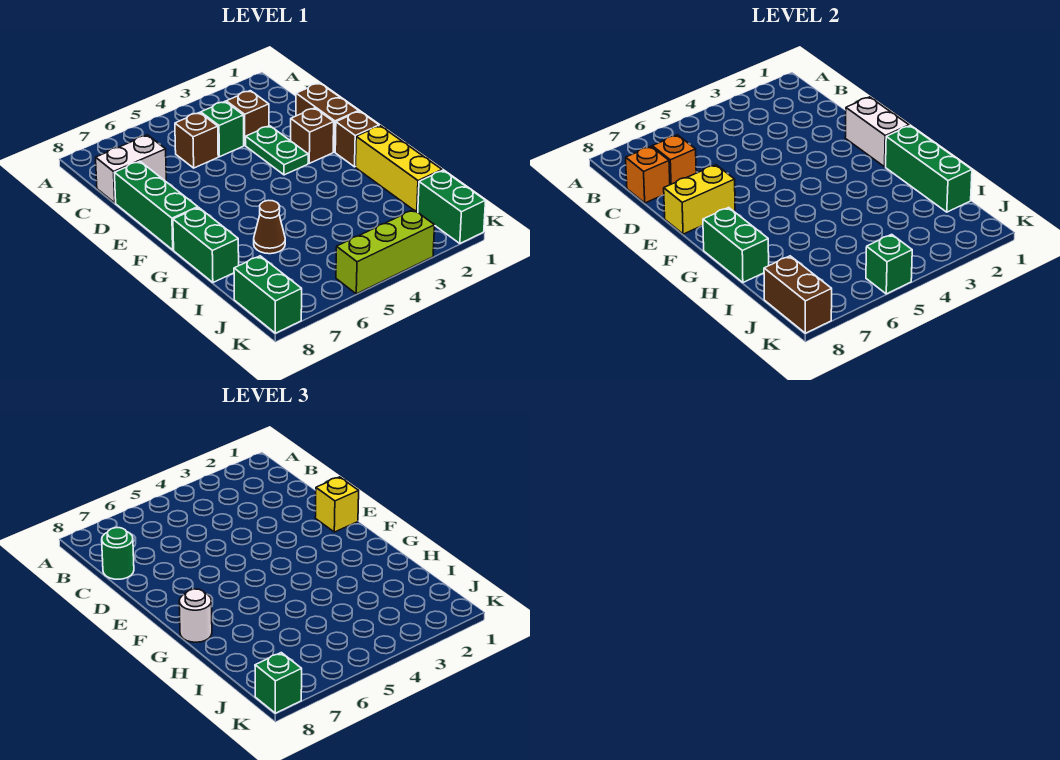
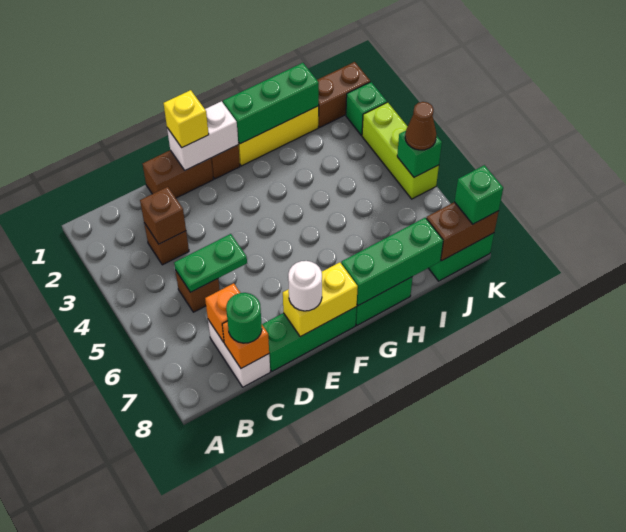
green 1x1 brick [201,102,244,157] -> green 1x1 brick moved to [346,82,387,135]
green 1x2 plate [246,126,308,175] -> green 1x2 plate moved to [174,234,247,292]
brown 1x1 brick [291,108,334,163] -> brown 1x1 brick moved to [140,187,186,244]
yellow 1x2 brick [664,165,735,234] -> yellow 1x2 brick turned to [283,262,358,337]
green 1x2 brick [703,208,769,282] -> green 1x3 brick [341,218,443,306]
white 1x1 round brick [179,589,212,642] -> white 1x1 round brick moved to [288,261,322,311]
brown 1x1 cone [254,200,285,254] -> brown 1x1 cone moved to [405,102,436,150]
green 1x2 brick [418,170,486,244] -> brown 1x2 brick [317,62,370,127]

